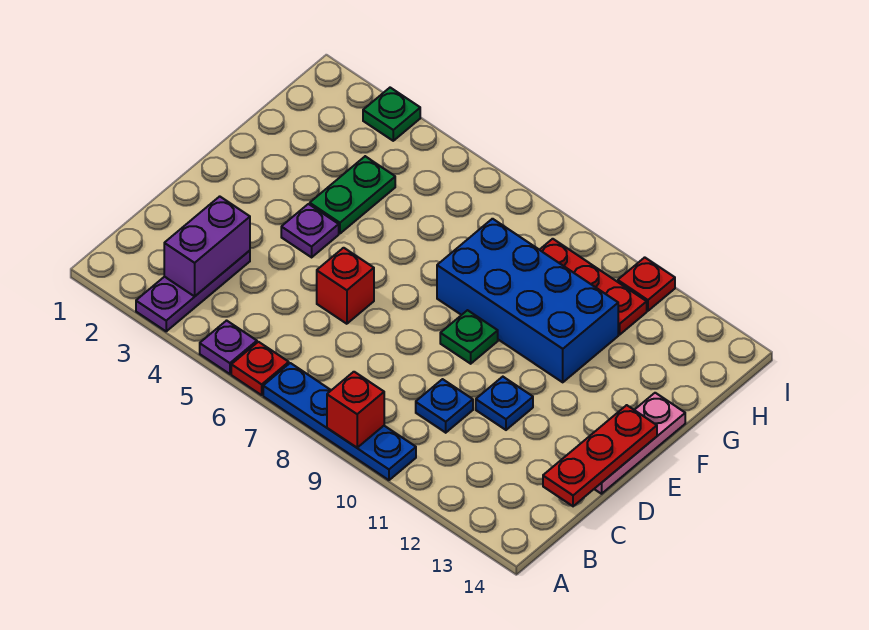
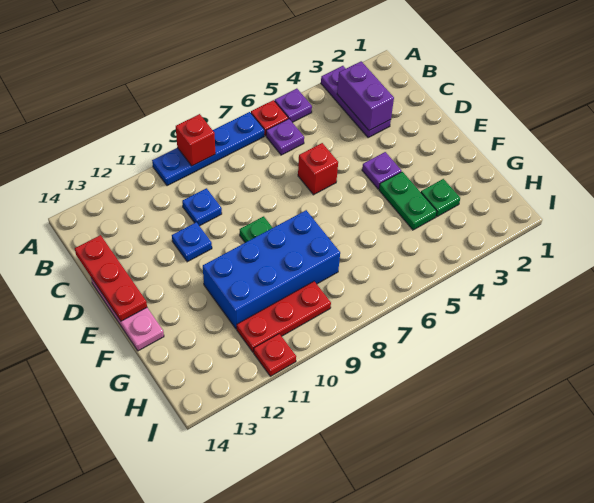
none -> purple 1x1 plate [266,119,304,155]
green 1x1 plate [363,88,420,141] -> green 1x1 plate moved to [421,179,460,217]

